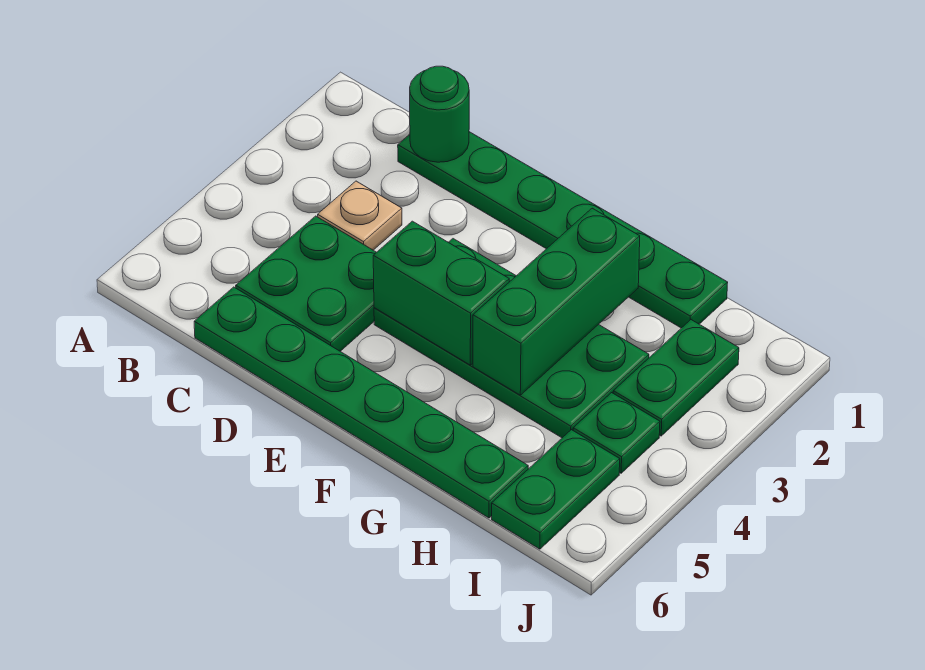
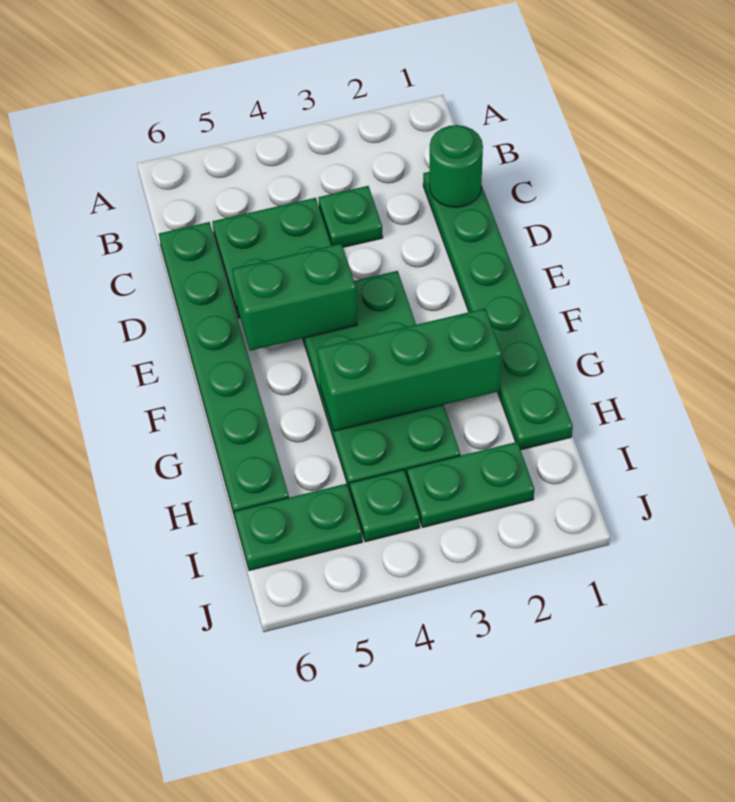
tan 1x1 plate [318,181,402,250] -> green 1x1 plate [318,186,383,247]
green 1x2 brick [373,221,509,365] -> green 1x2 brick turned to [232,244,357,351]

